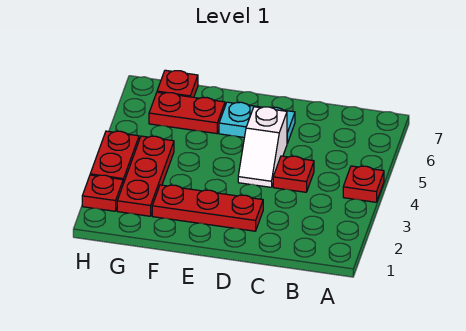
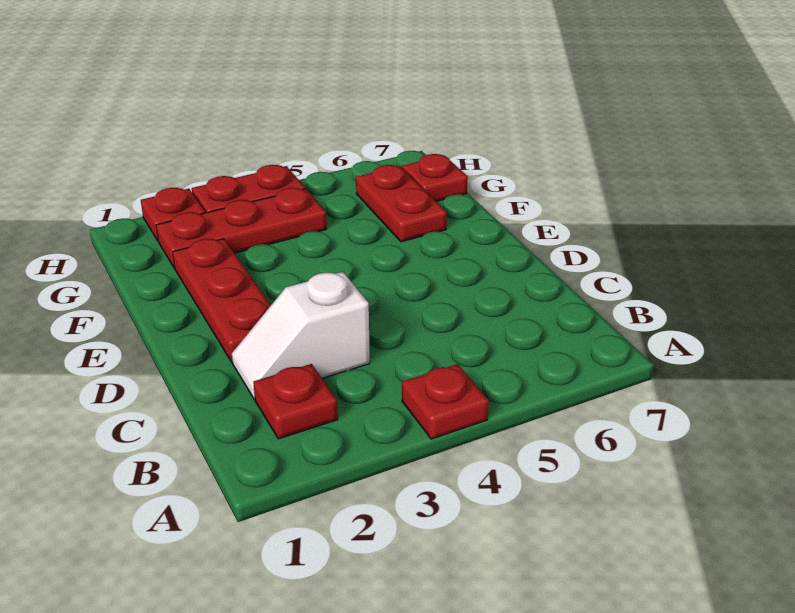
red 1x1 plate [273,156,314,192] -> red 1x1 plate moved to [253,364,338,439]
white 1x2 slope [238,107,287,187] -> white 1x2 slope moved to [232,272,370,399]
cyan 1x2 plate [219,102,295,143] -> none

